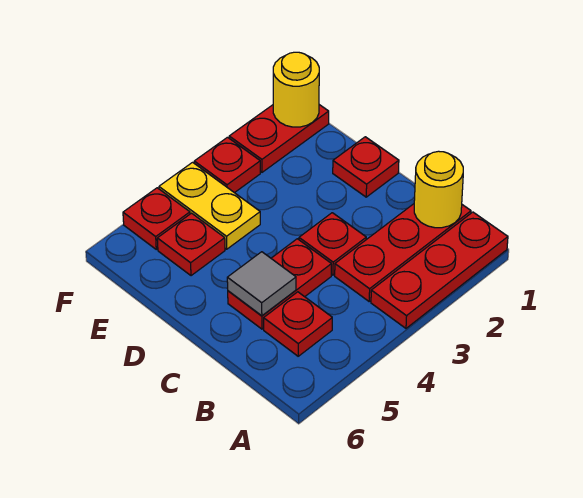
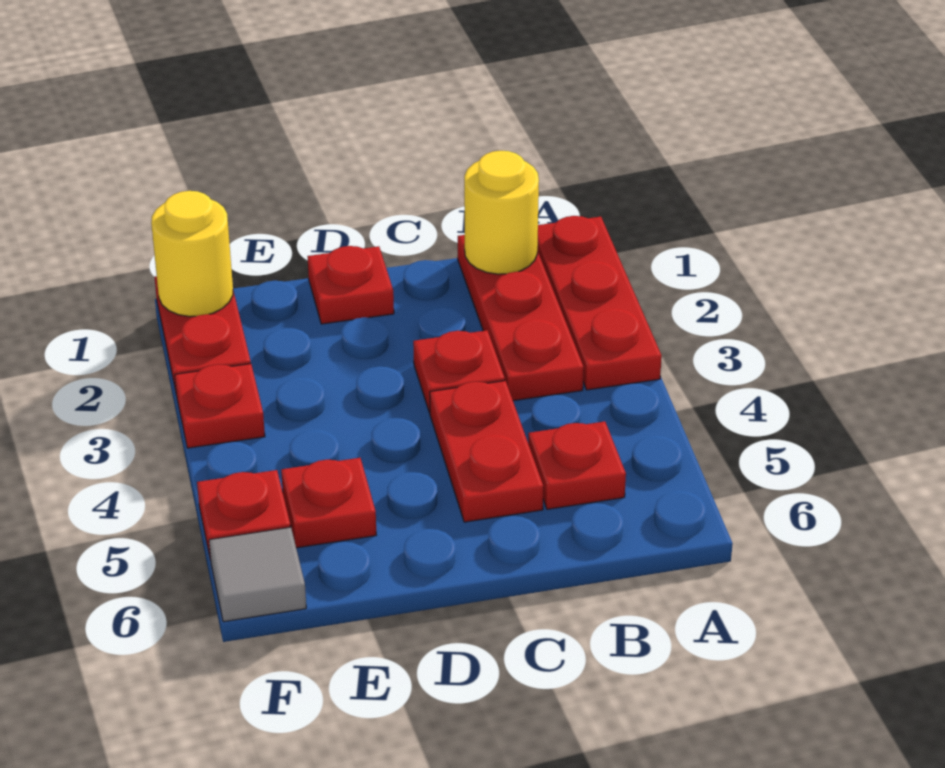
grey 1x1 tile [227,252,296,316] -> grey 1x1 tile moved to [209,527,306,622]
yellow 1x2 plate [159,162,260,249] -> none

